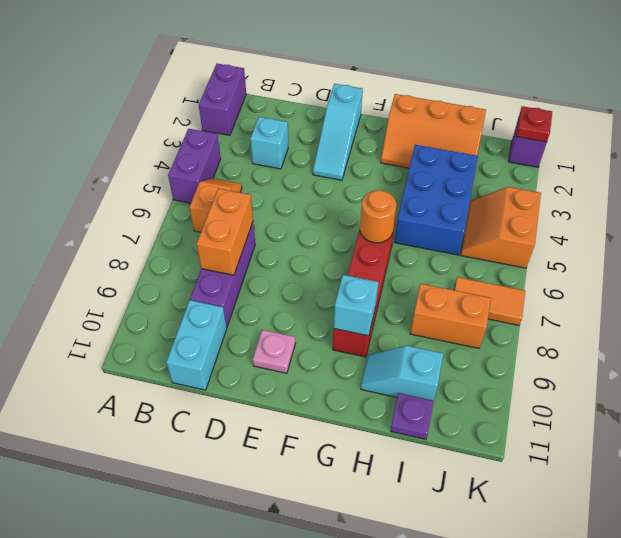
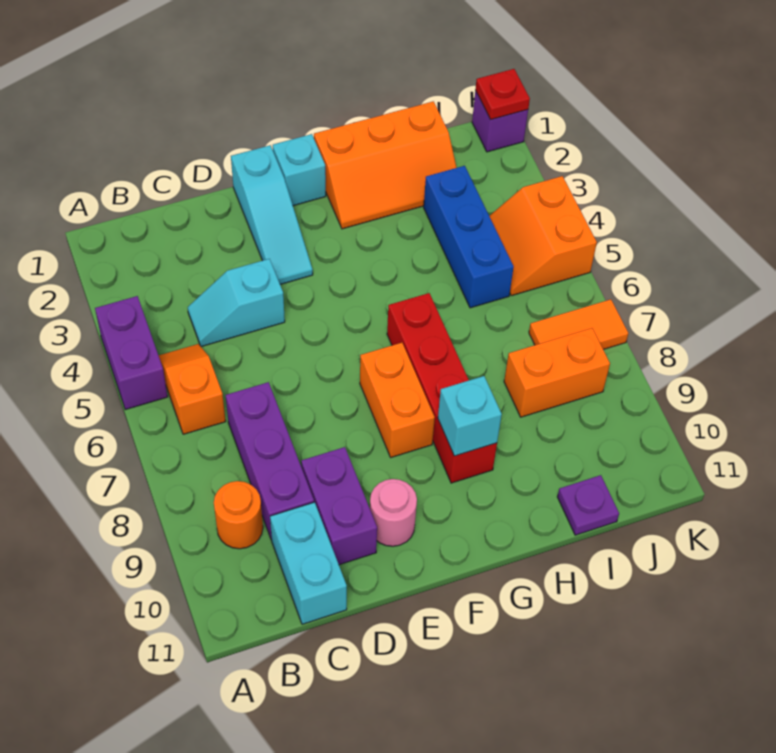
purple 1x2 brick [199,64,246,135] -> purple 1x2 brick moved to [301,447,377,565]
cyan 1x1 brick [250,117,288,169] -> cyan 1x1 brick moved to [273,134,326,206]
orange 1x2 brick [197,189,253,275] -> orange 1x2 brick moved to [360,343,435,457]
pink 1x1 plate [253,330,296,373] -> pink 1x1 round brick [370,479,417,546]
orange 1x1 round brick [360,190,396,243] -> orange 1x1 round brick moved to [214,481,263,549]
blue 2x3 brick [394,145,478,255] -> blue 1x3 brick [424,166,514,308]
cyan 1x2 slope [361,346,443,401] -> cyan 1x2 slope moved to [188,259,285,347]

